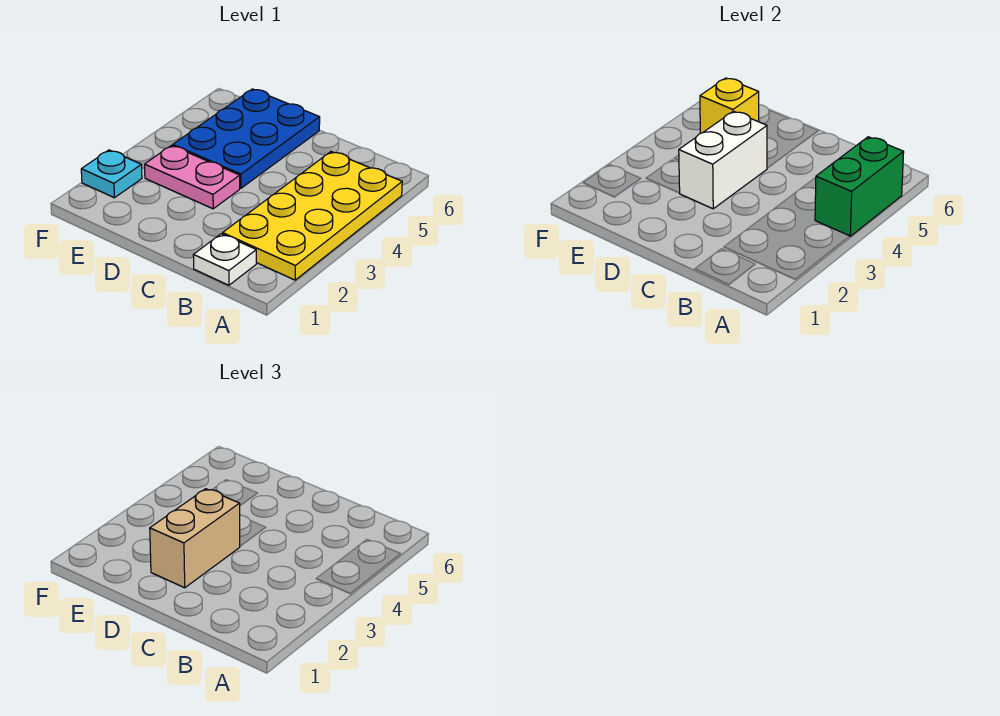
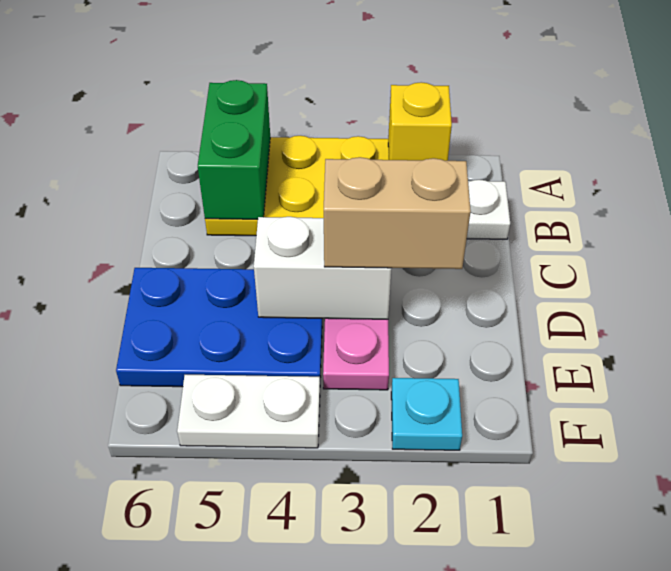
green 1x2 brick [815,137,904,236] -> green 1x2 brick turned to [198,80,270,219]
yellow 1x1 brick [700,78,759,133] -> yellow 1x1 brick moved to [388,82,452,161]
none -> white 1x2 plate [177,375,320,448]

